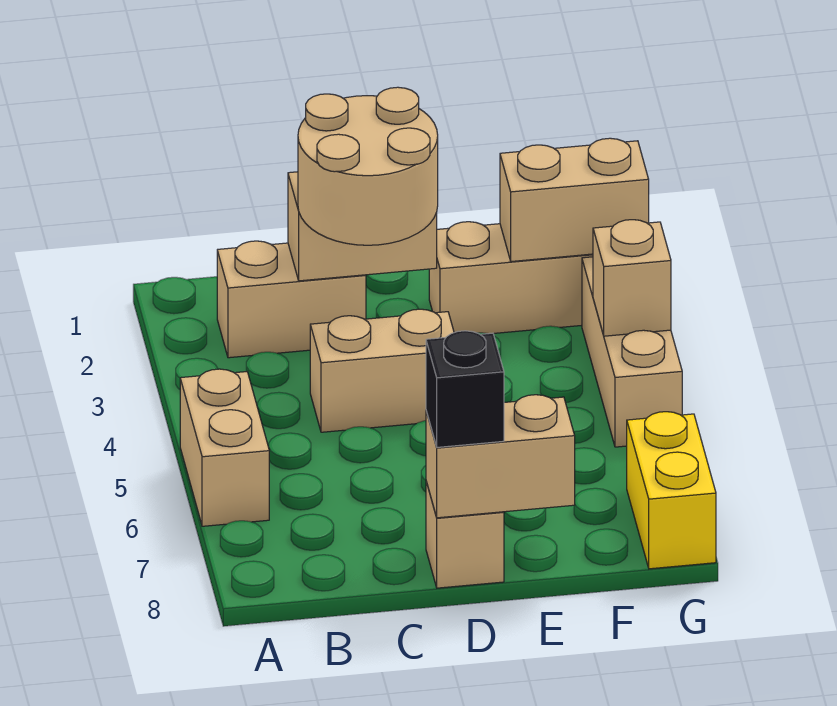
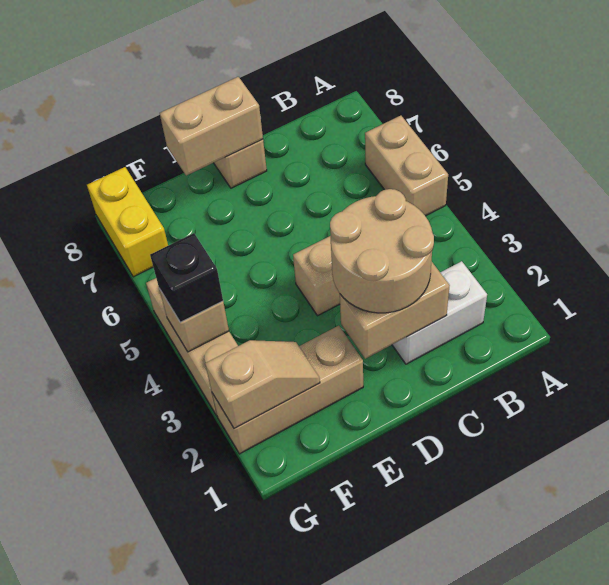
tan 1x2 brick [217,241,366,358] -> white 1x2 brick [392,261,487,364]
black 1x1 brick [426,331,504,447] -> black 1x1 brick moved to [150,233,223,322]
tan 1x2 brick [500,138,649,262] -> tan 1x2 slope [205,340,320,429]

